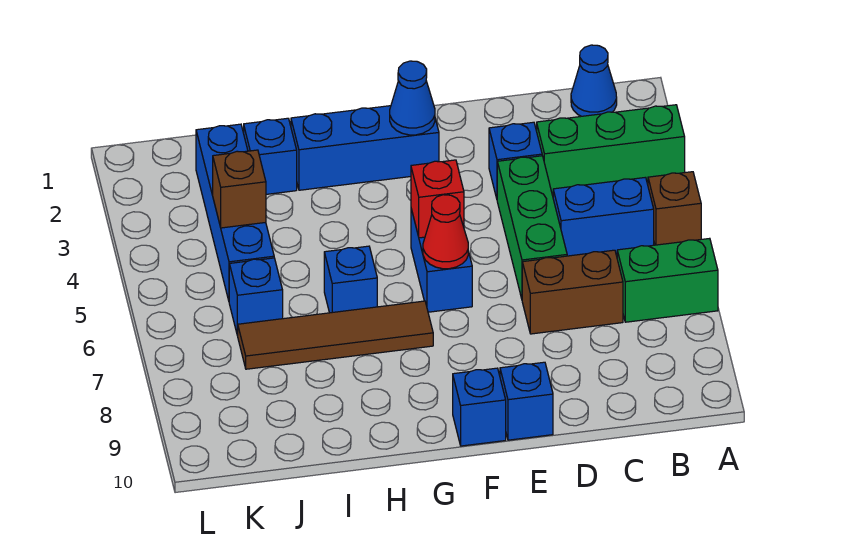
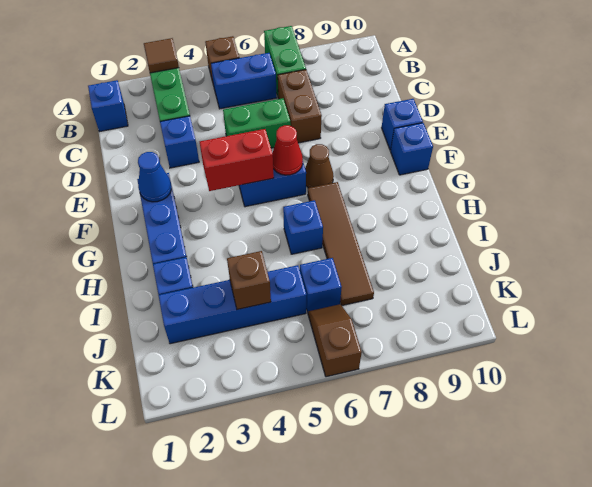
none -> brown 1x1 tile [144,38,179,73]
blue 1x1 cone [571,45,617,116] -> blue 1x1 brick [88,80,128,132]
blue 1x2 brick [553,177,654,256] -> blue 1x2 brick turned to [211,53,277,109]
green 1x3 brick [497,156,567,299] -> green 1x2 brick [223,98,291,148]
red 1x1 brick [411,160,464,238] -> red 1x2 brick [200,129,274,191]
none -> brown 1x1 cone [305,144,334,188]
none -> brown 1x2 slope [308,304,362,377]

